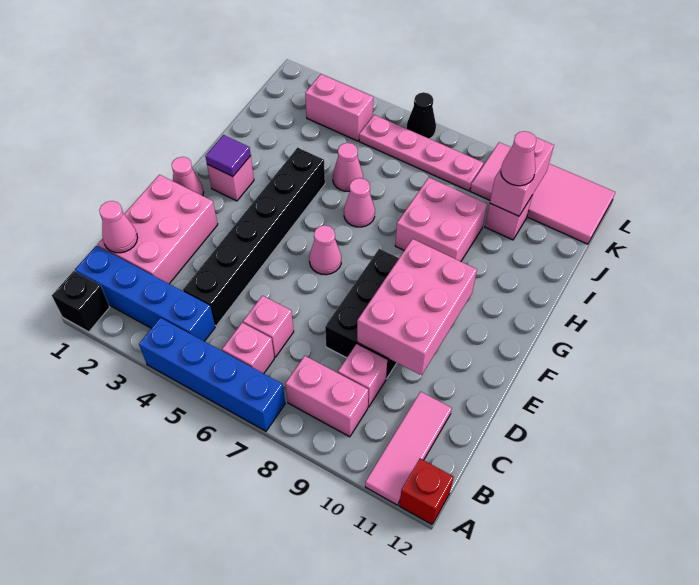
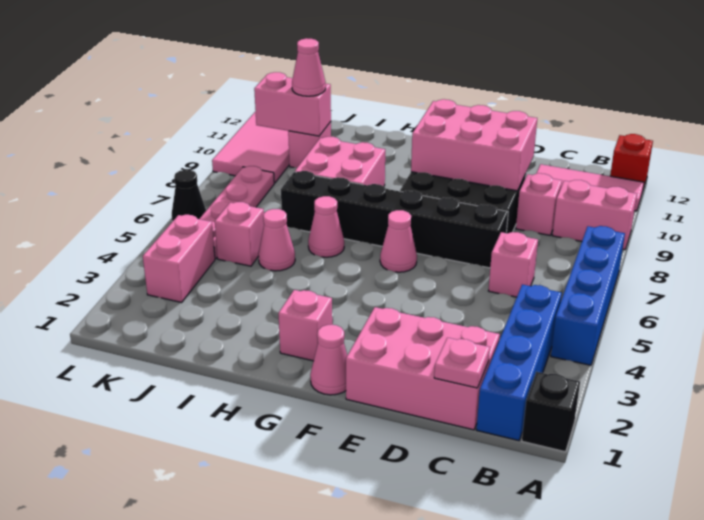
pink 1x1 brick [222,323,274,374] -> pink 1x1 brick moved to [215,202,264,266]
pink 1x2 brick [285,356,368,437] -> pink 1x2 brick turned to [552,180,637,250]
pink 1x1 cone [99,201,138,253] -> pink 1x1 plate [434,338,490,388]
black 1x6 brick [183,148,325,326] -> black 1x6 brick moved to [281,171,508,268]
purple 1x1 tile [205,135,251,177] -> none

